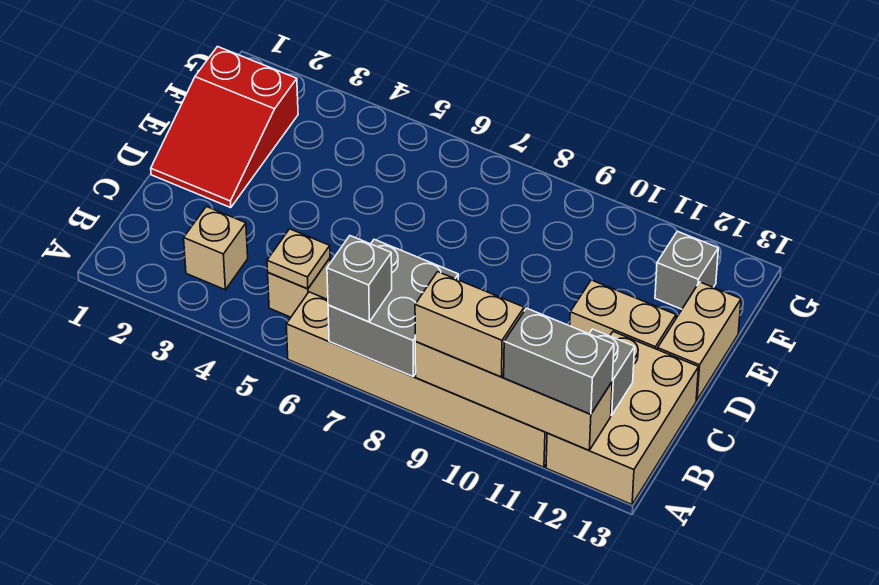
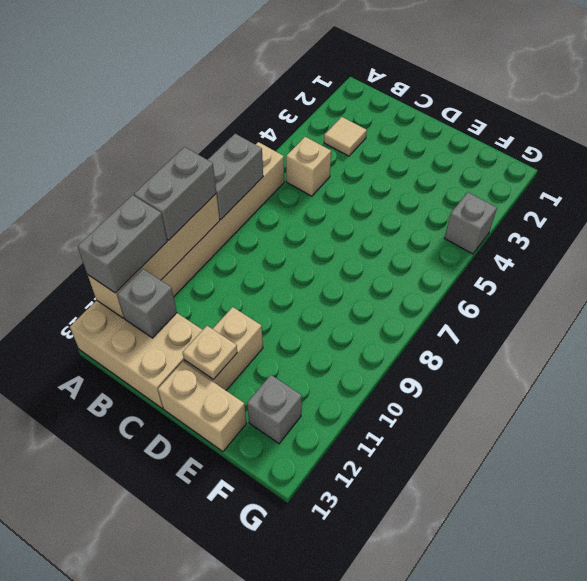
grey 2x2 brick [328,239,458,377] -> grey 1x2 brick [208,134,263,219]
grey 1x1 brick [327,236,392,322] -> grey 1x1 brick moved to [445,192,497,254]
tan 1x2 brick [415,272,524,377] -> grey 1x2 brick [134,147,216,240]
tan 1x1 brick [184,206,248,290] -> tan 1x1 tile [324,117,367,156]
tan 1x1 plate [267,229,330,289] -> tan 1x1 plate moved to [183,326,237,379]
red 2x3 slope [151,47,298,208] -> none

